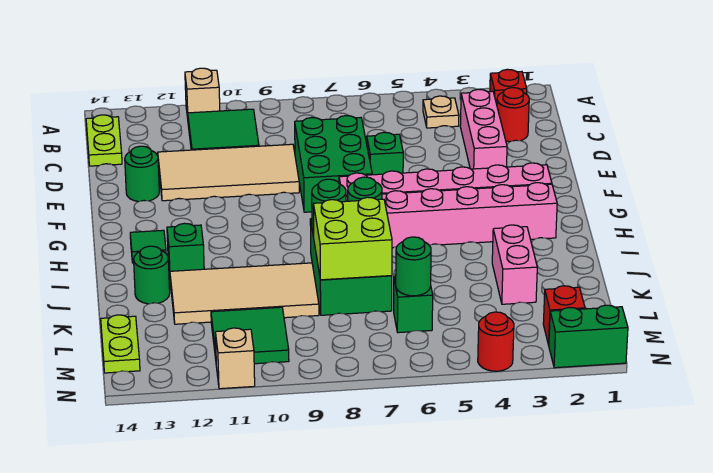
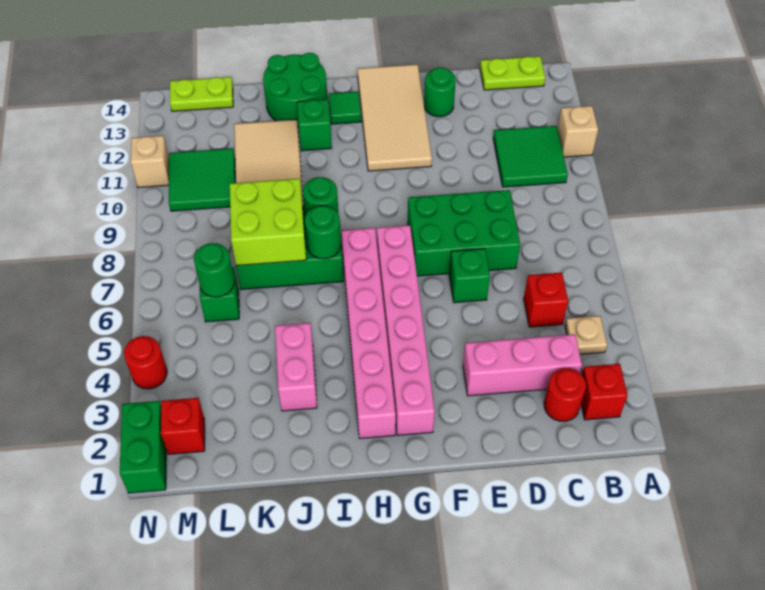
none -> red 1x1 brick [524,273,568,327]
tan 2x4 tile [158,144,299,201] -> tan 2x4 tile moved to [358,64,432,171]
pink 1x2 brick [492,225,537,304] -> pink 1x2 brick turned to [275,323,317,411]
green 1x1 round brick [134,246,170,304] -> green 2x2 round brick [263,53,327,127]

